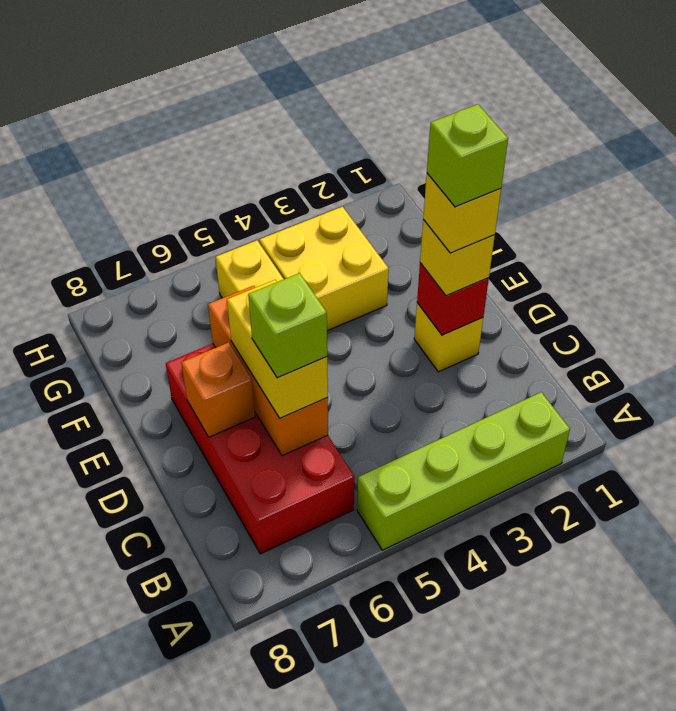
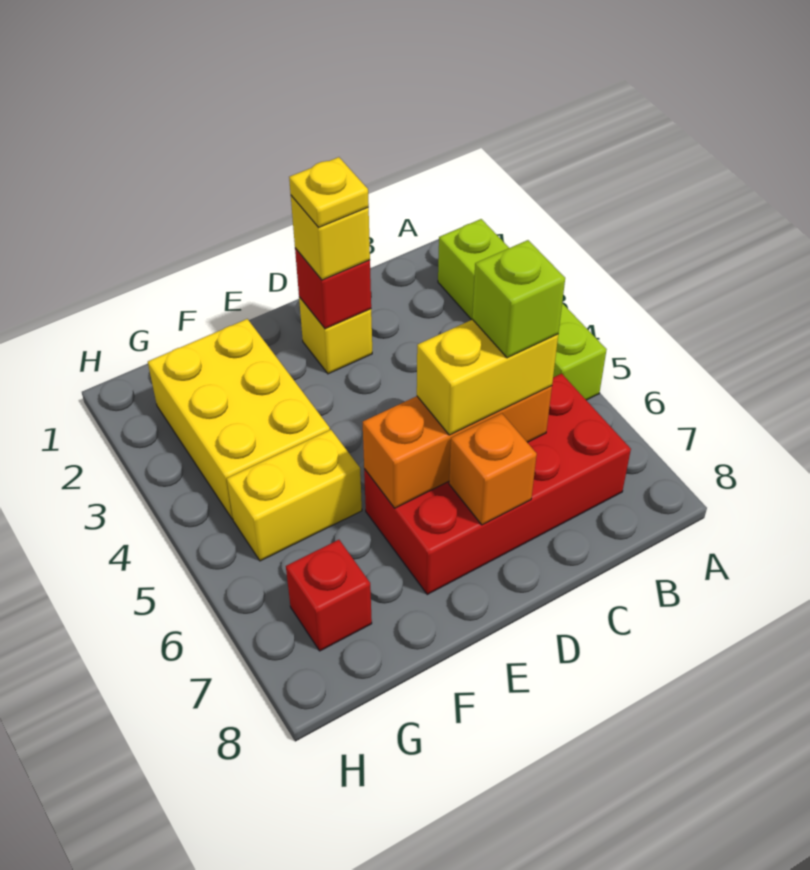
yellow 1x1 brick [423,173,501,253] -> yellow 1x1 plate [289,157,369,227]
lime 1x1 brick [427,104,508,207] -> none
yellow 2x2 brick [259,207,389,331] -> yellow 2x3 brick [148,319,330,519]
none -> red 1x1 brick [286,540,372,651]

